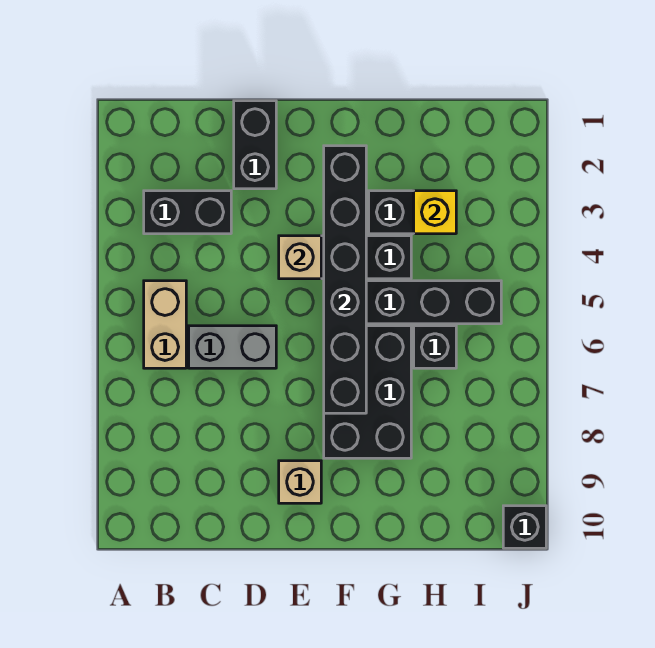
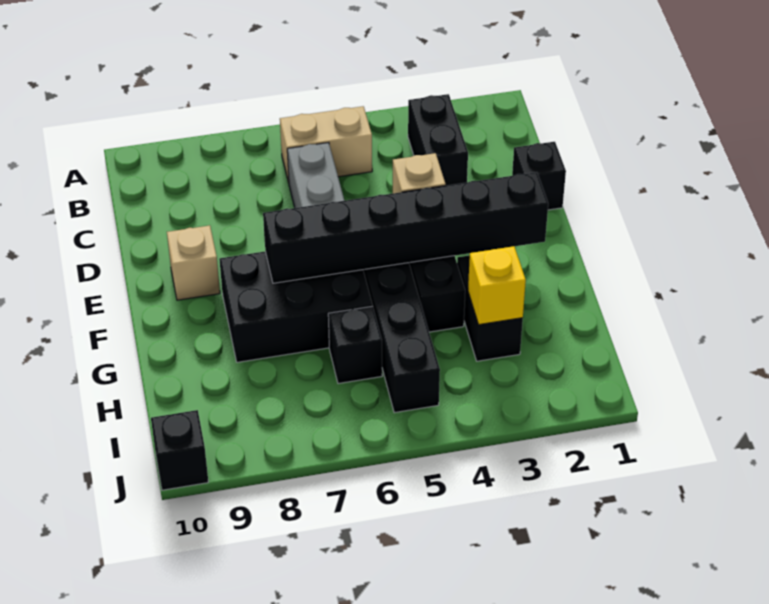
black 1x2 brick [234,101,276,189] -> black 1x1 brick [512,142,566,210]

